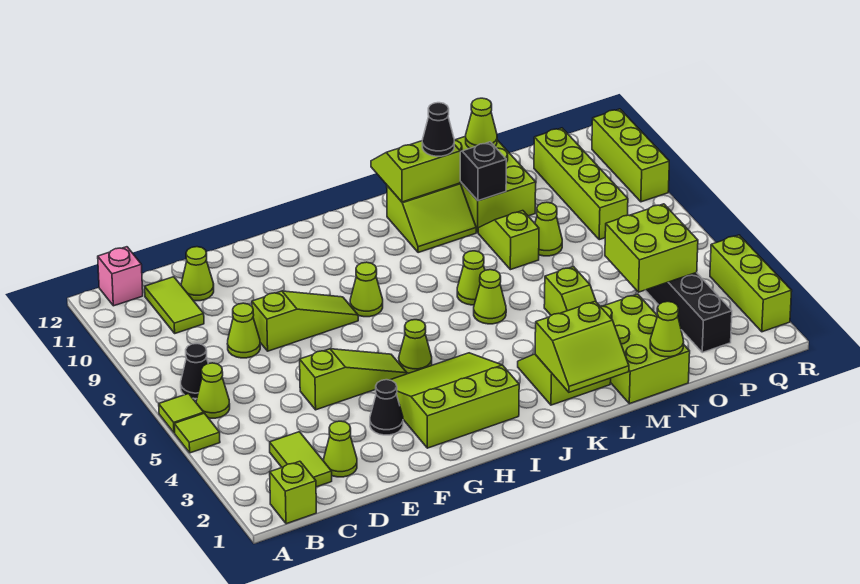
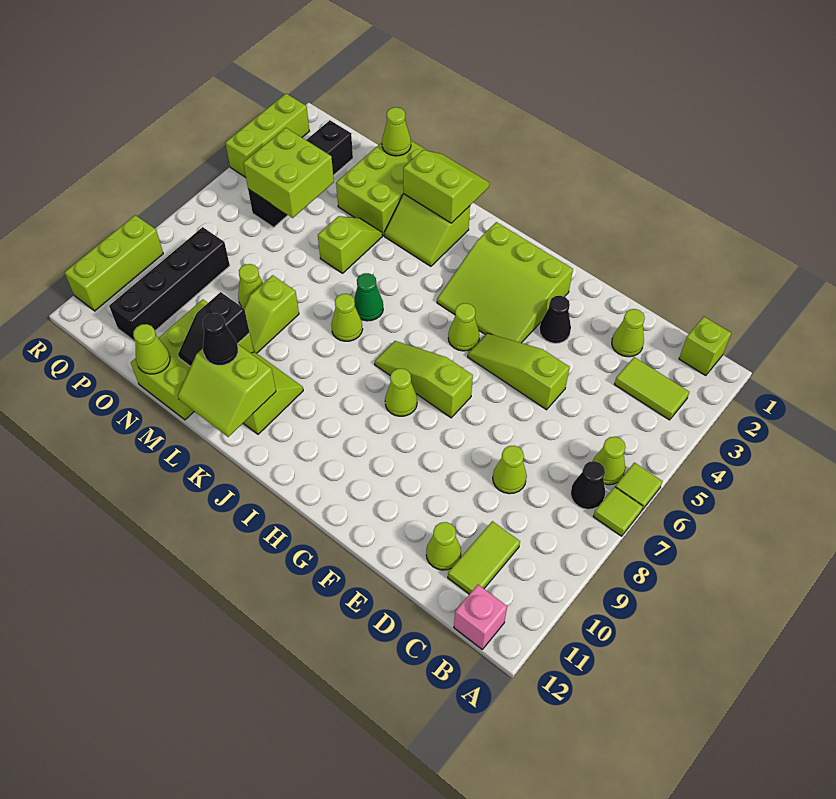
lime 1x1 tile [174,413,220,453] -> lime 1x1 tile moved to [593,487,643,536]
lime 1x2 tile [270,432,332,487] -> lime 1x2 tile turned to [614,357,689,420]
lime 1x3 slope [252,291,358,351] -> lime 1x3 slope moved to [375,341,473,418]
lime 1x1 cone [474,270,506,324] -> green 1x1 cone [354,273,383,321]
lime 1x4 brick [534,128,628,240] -> black 1x4 brick [109,227,230,342]

